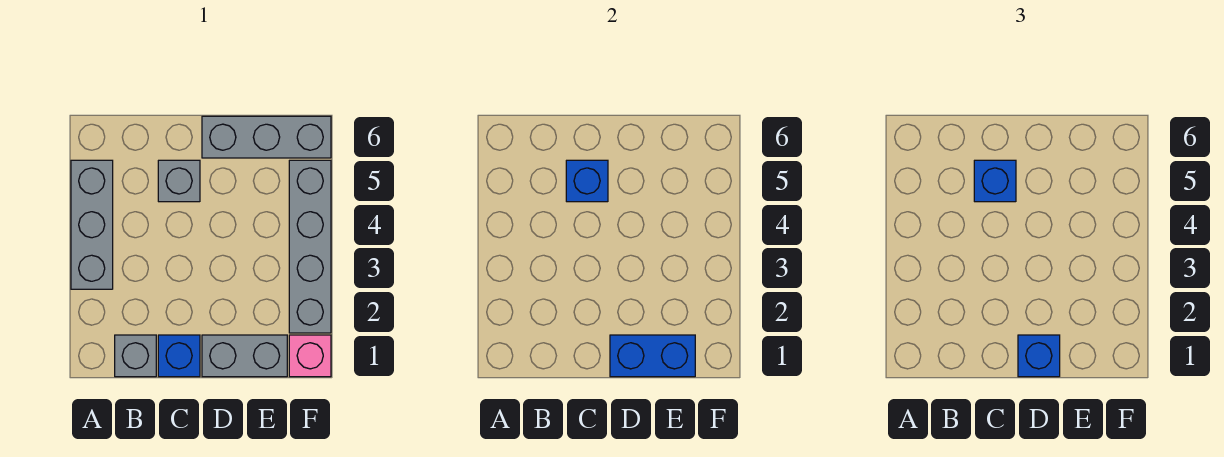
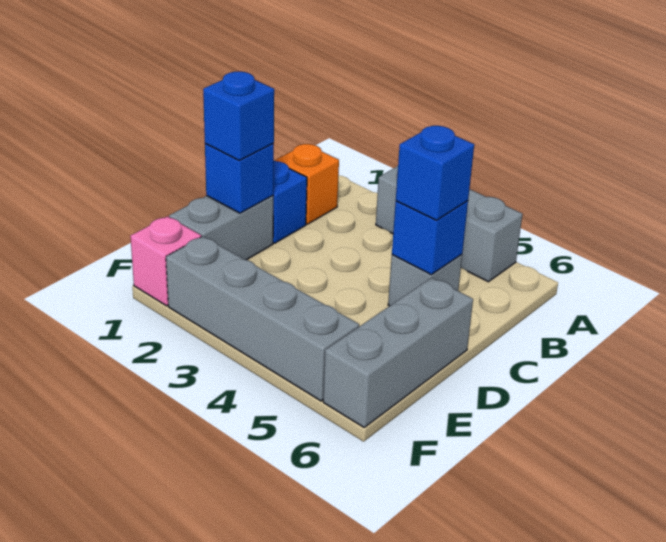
grey 1x1 brick [115,335,156,377] -> orange 1x1 brick [275,144,339,224]
blue 1x2 brick [610,335,695,377] -> blue 1x1 brick [205,144,274,213]

